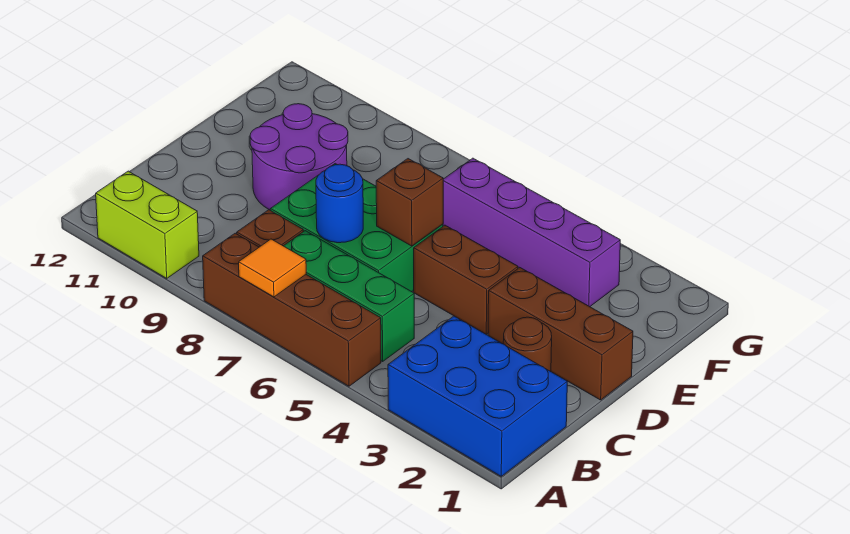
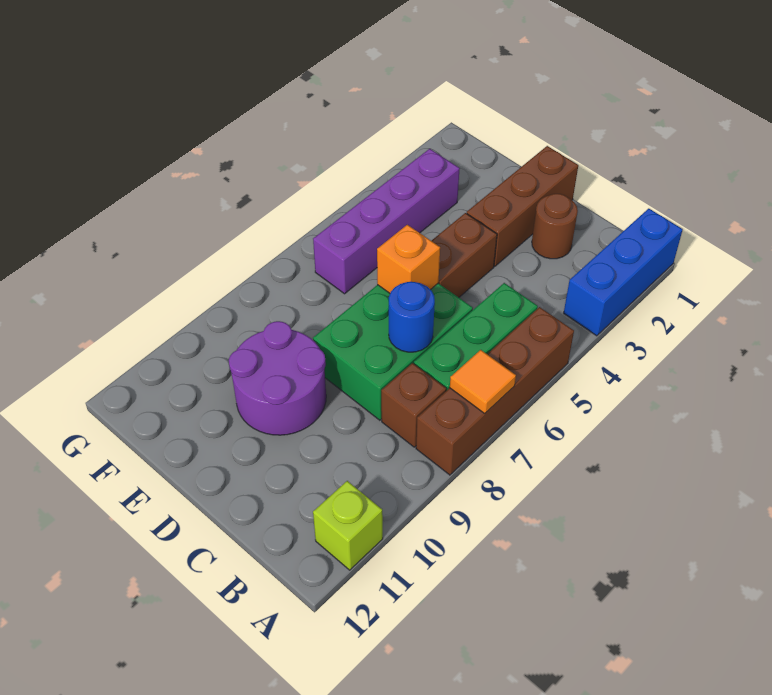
blue 2x3 brick [388,316,567,476] -> blue 1x3 brick [564,209,683,336]
lime 1x2 brick [96,171,199,278] -> lime 1x1 brick [313,481,383,570]
brown 1x1 brick [376,159,443,246] -> orange 1x1 brick [377,225,440,293]

